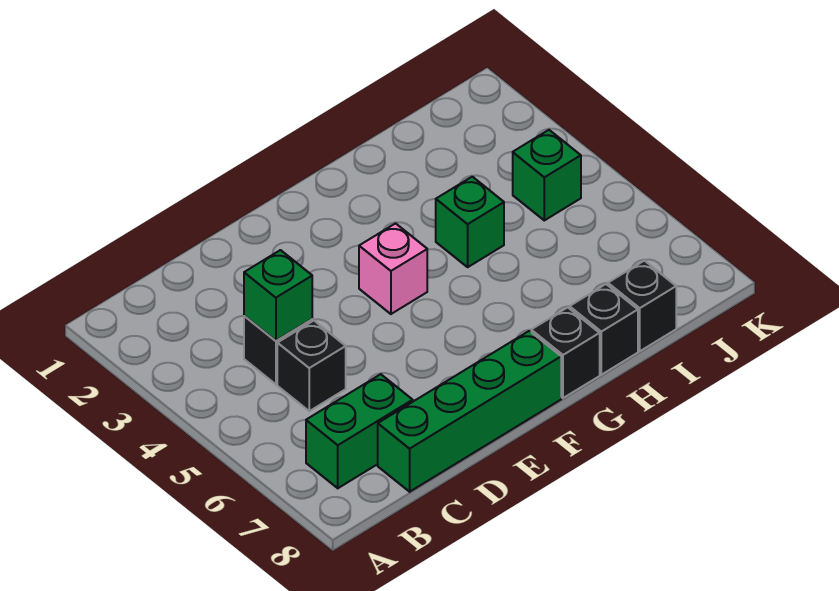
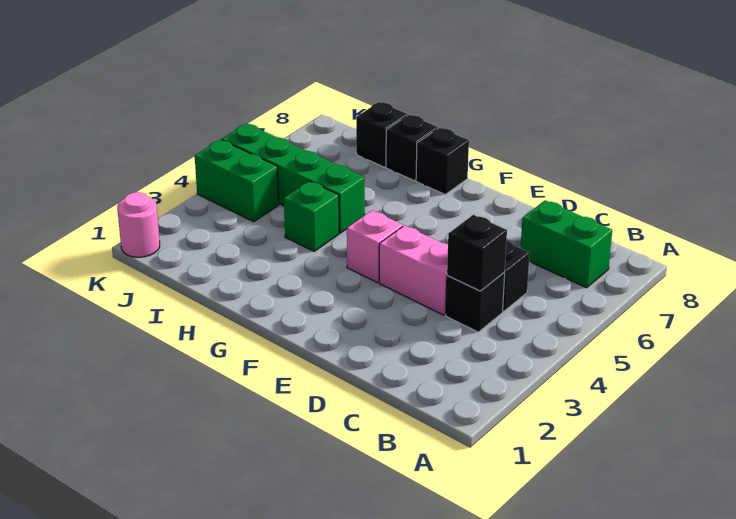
green 1x1 brick [244,250,312,341] -> black 1x1 brick [447,215,507,291]
green 1x4 brick [378,331,561,492] -> green 1x4 brick moved to [222,123,365,233]
none -> pink 1x2 brick [379,226,448,315]
green 1x1 brick [513,130,581,220] -> green 1x2 brick [195,140,279,222]
none -> pink 1x1 round brick [117,192,160,257]

